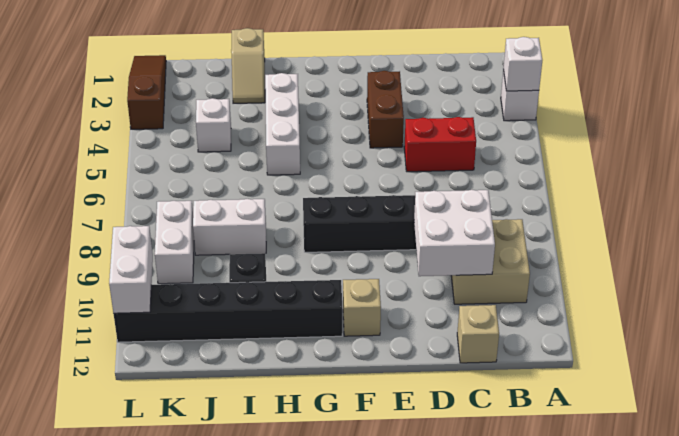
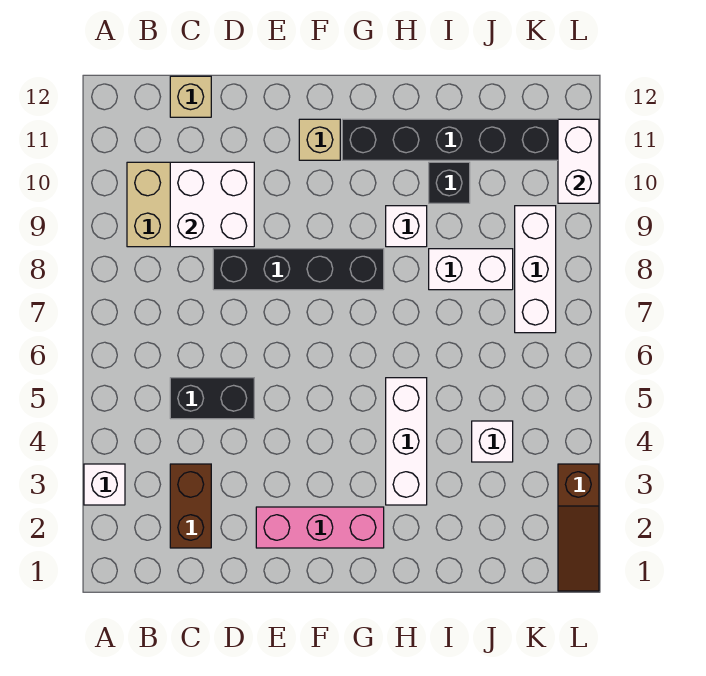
white 1x1 brick [503,37,542,91] -> white 1x1 brick moved to [386,206,427,247]
red 1x2 brick [404,117,476,172] -> black 1x2 brick [170,378,254,419]
none -> pink 1x3 brick [256,507,384,548]
brown 1x2 brick [367,71,404,148] -> brown 1x2 brick moved to [170,464,211,548]
tan 1x2 slope [231,28,265,103] -> none
white 1x2 brick [155,201,194,284] -> white 1x3 brick [515,206,556,333]

